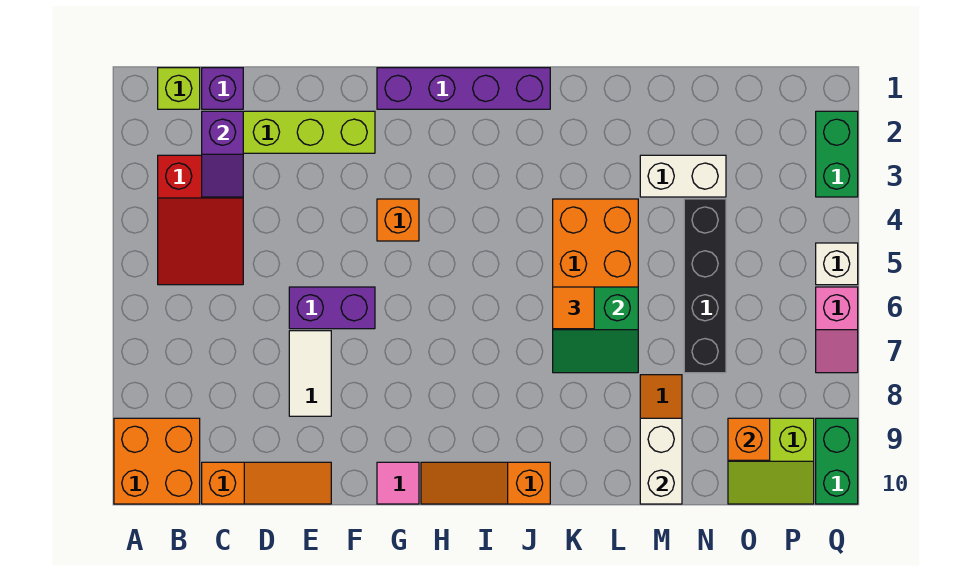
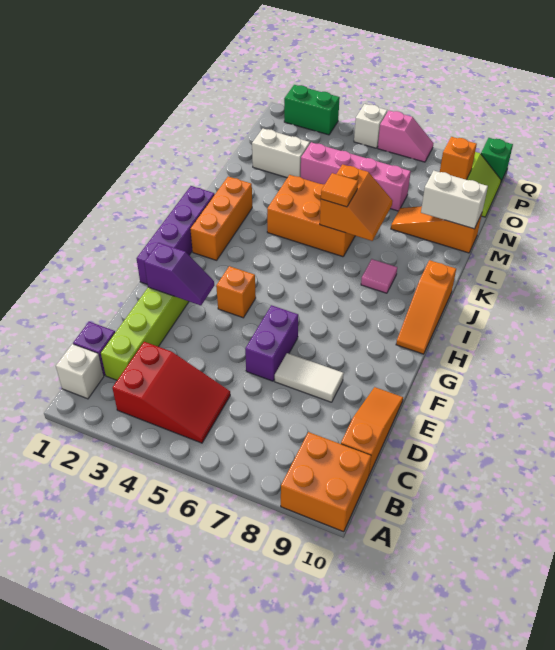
lime 1x1 brick [158,68,200,109] -> white 1x1 brick [56,344,104,399]
purple 1x2 slope [202,111,243,197] -> purple 1x2 slope moved to [144,243,214,305]
pink 1x1 tile [377,462,419,504] -> pink 1x1 tile moved to [361,259,397,293]
none -> orange 1x3 brick [190,177,252,260]
green 2x2 slope [553,287,638,373] -> orange 2x2 slope [320,164,393,241]
white 1x2 brick [640,155,726,197] -> white 1x2 brick turned to [252,129,310,178]
black 1x4 brick [684,199,726,373] -> pink 1x4 brick [301,142,411,211]
green 1x2 brick [816,418,858,504] -> green 1x1 brick [481,138,513,182]

